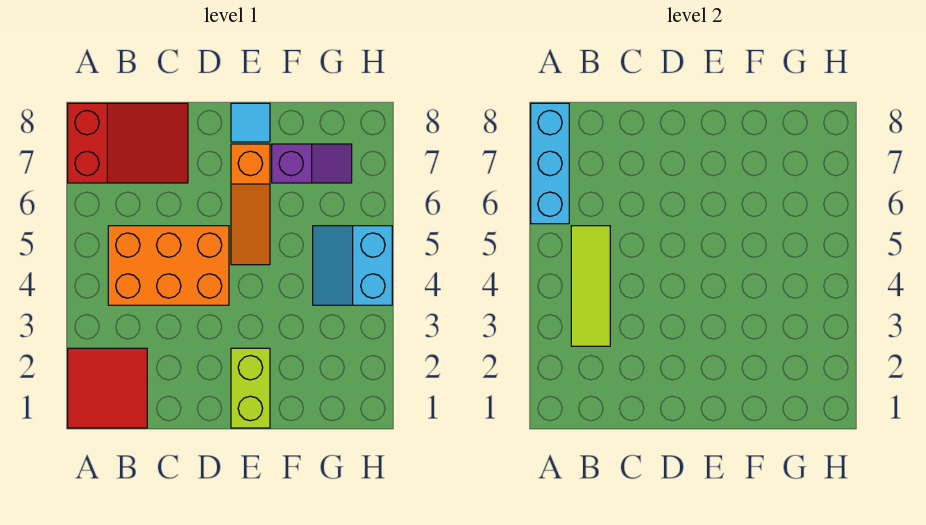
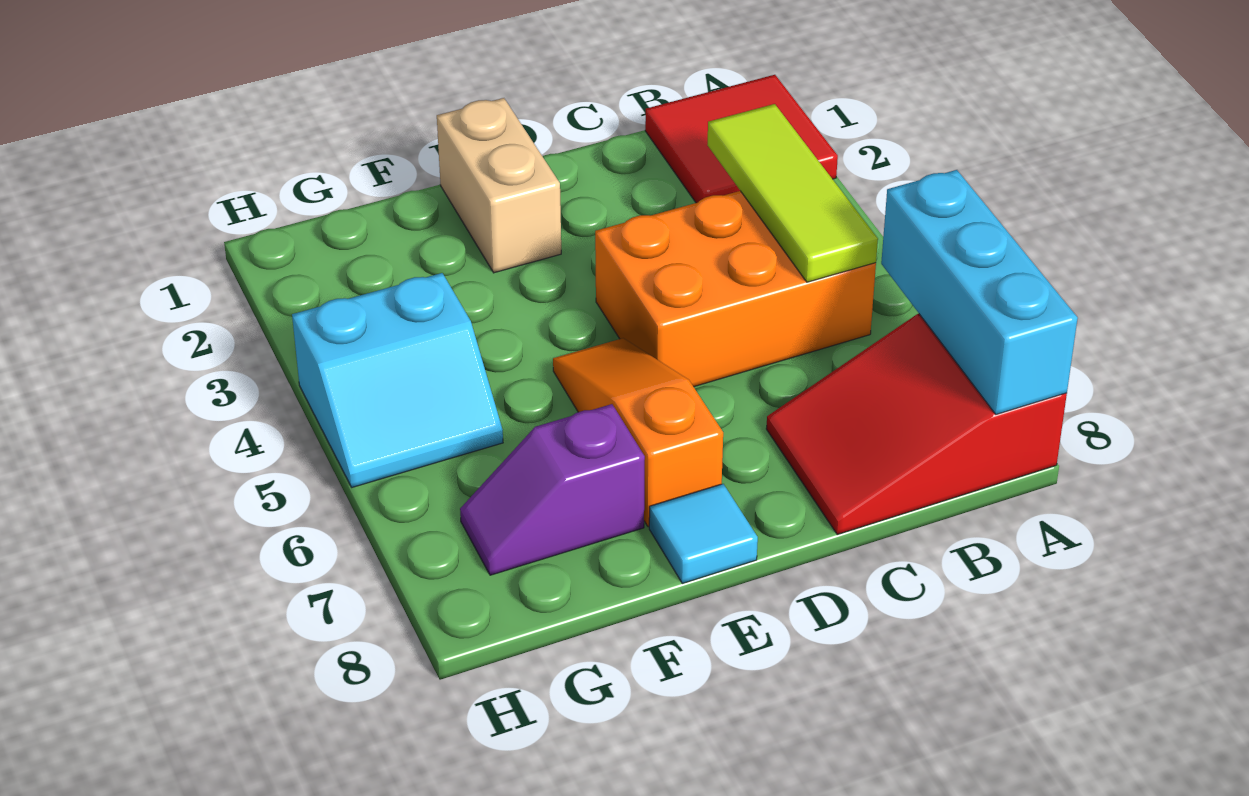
lime 1x2 brick [231,348,270,428] -> tan 1x2 brick [437,98,561,273]
cyan 2x2 slope [313,226,392,305] -> cyan 2x2 slope turned to [292,273,503,487]

